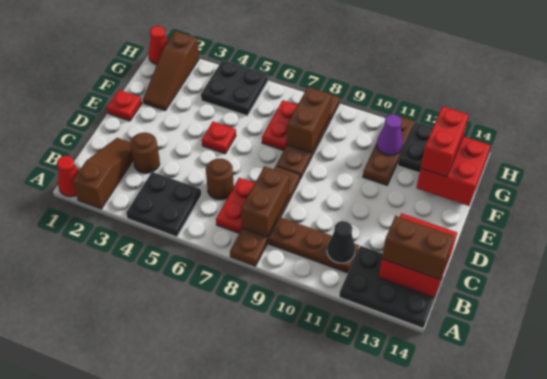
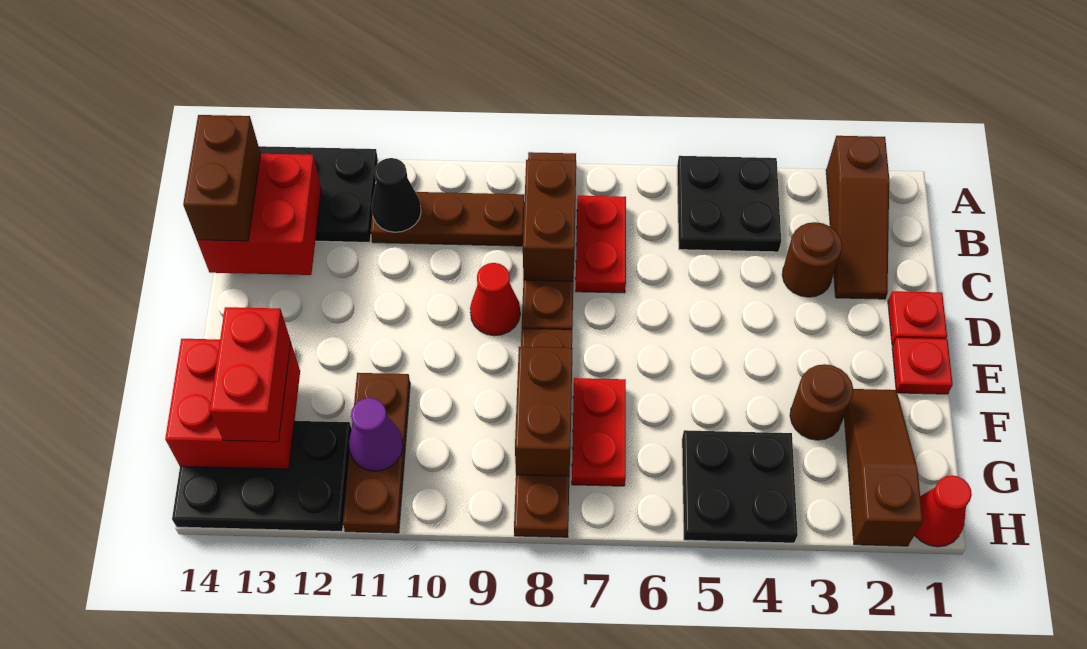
red 1x1 cone [57,156,79,197] -> red 1x1 cone moved to [470,263,520,336]
brown 1x2 brick [382,216,454,279] -> brown 1x2 brick turned to [183,115,261,241]
brown 1x1 round brick [206,159,234,200] -> brown 1x1 round brick moved to [790,364,853,440]
red 1x1 plate [202,122,236,154] -> red 1x1 plate moved to [888,291,947,345]

